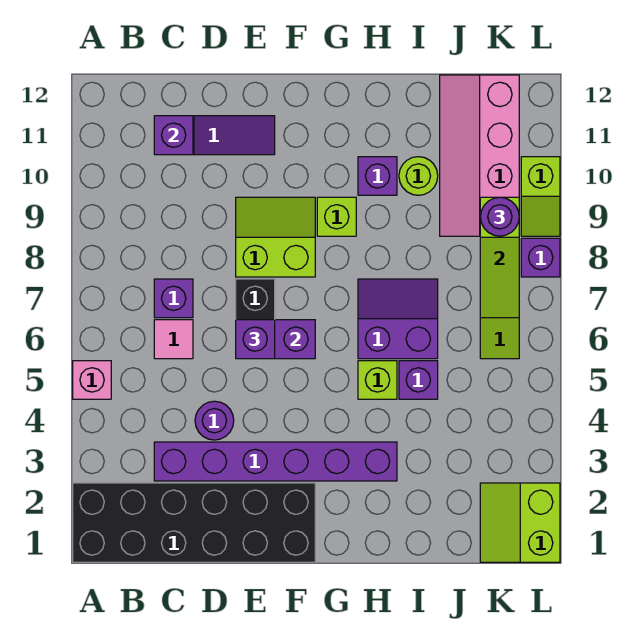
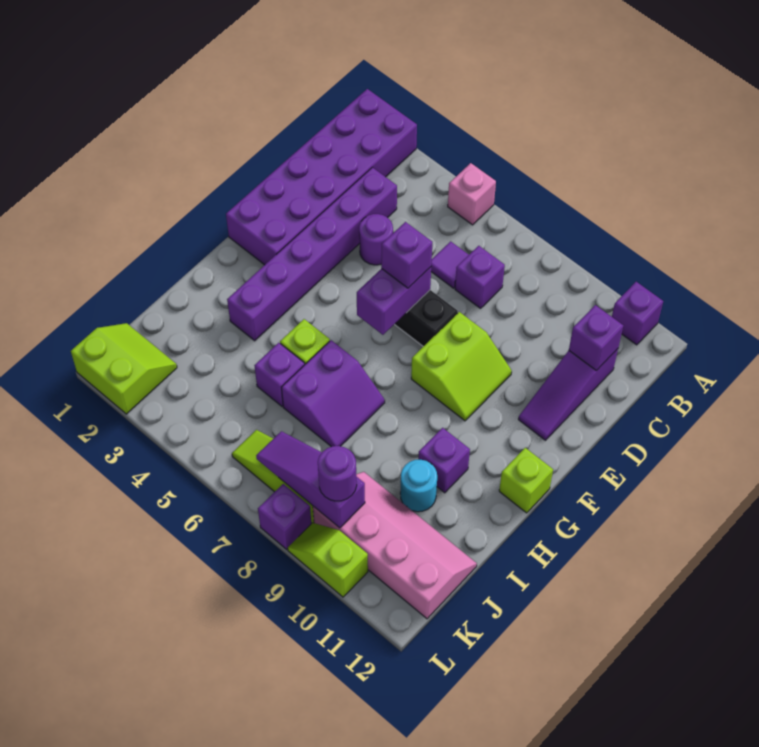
black 2x6 brick [73,483,315,562] -> purple 2x6 brick [226,89,417,265]
none -> purple 1x1 brick [612,282,663,345]
pink 1x1 tile [154,320,193,359] -> purple 1x1 tile [431,241,469,288]
lime 1x1 brick [317,197,356,236] -> lime 1x1 brick moved to [499,448,553,513]
lime 1x1 round brick [399,157,438,195] -> cyan 1x1 round brick [400,460,437,512]
lime 1x3 slope [480,197,519,318] -> purple 1x3 slope [256,431,365,528]

